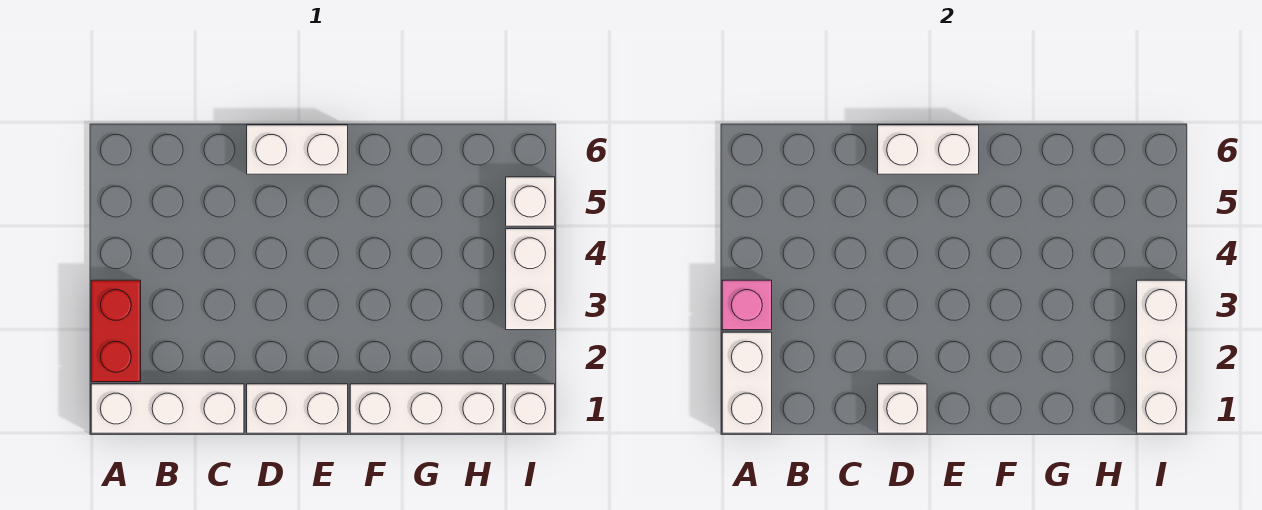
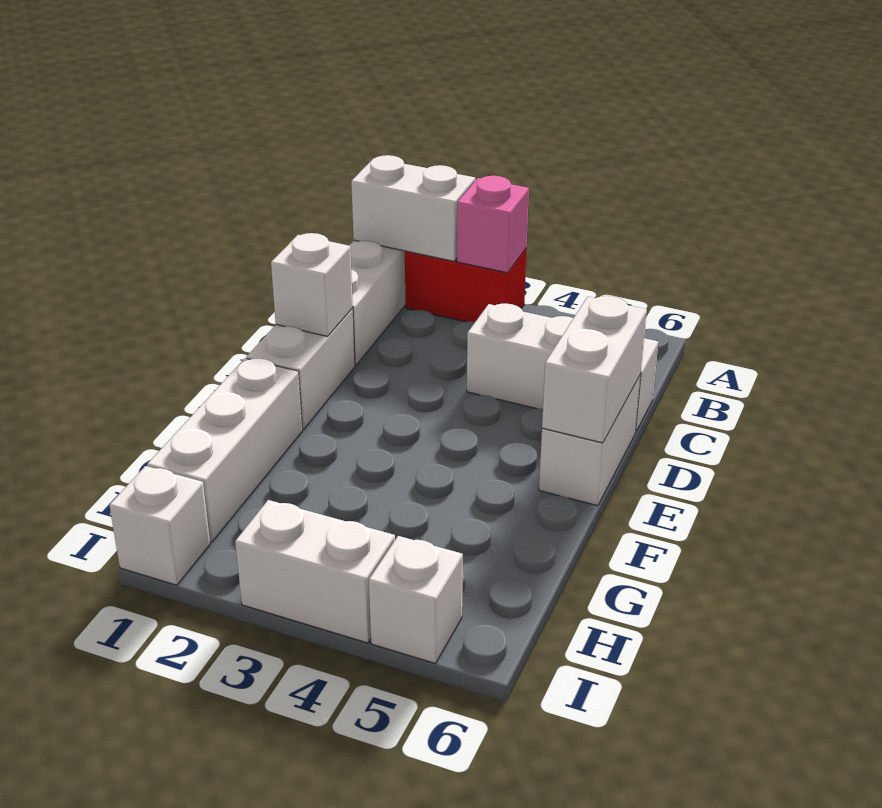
white 1x3 brick [1137,280,1186,433] -> white 1x3 brick moved to [467,304,658,432]

